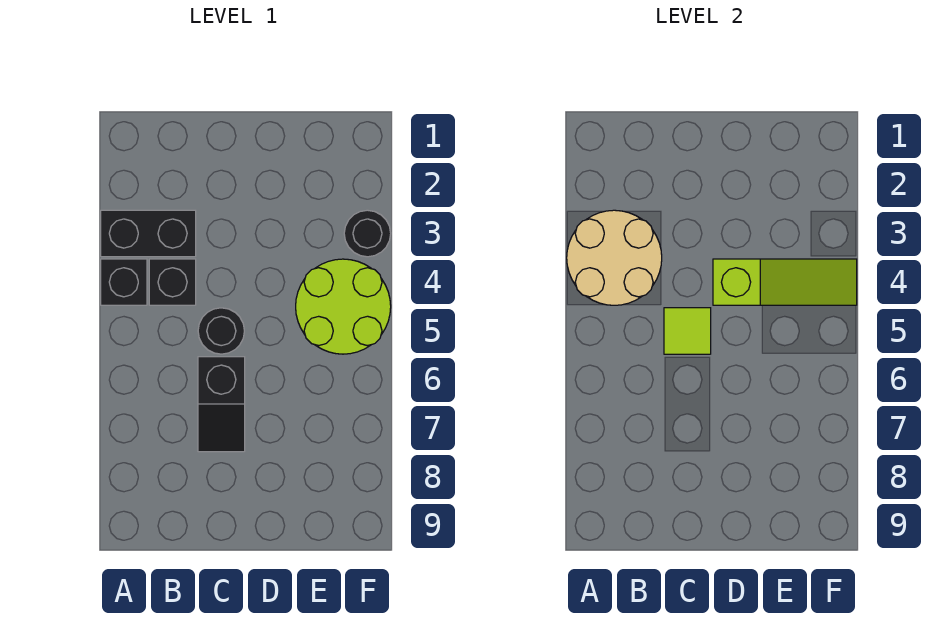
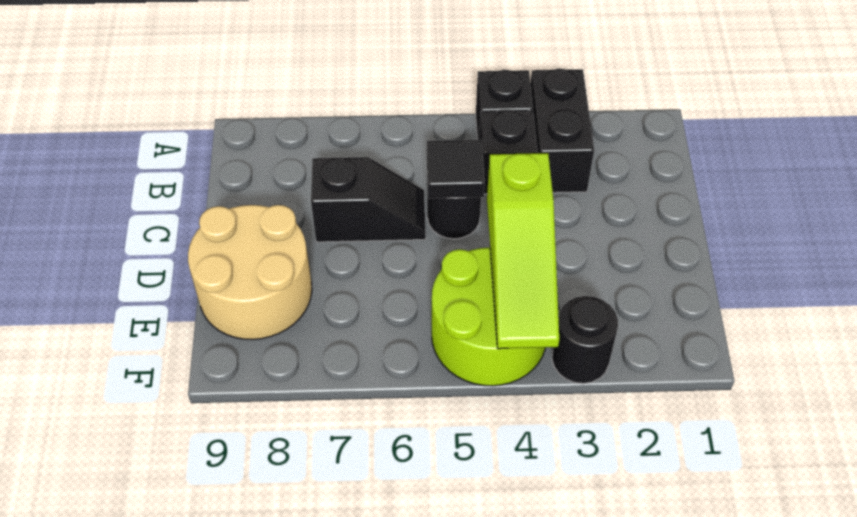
tan 2x2 round brick [567,210,662,305] -> tan 2x2 round brick moved to [188,205,312,340]
lime 1x1 tile [664,308,711,354] -> black 1x1 tile [427,140,485,198]
black 1x2 slope [198,357,245,452] -> black 1x2 slope turned to [311,157,426,242]

